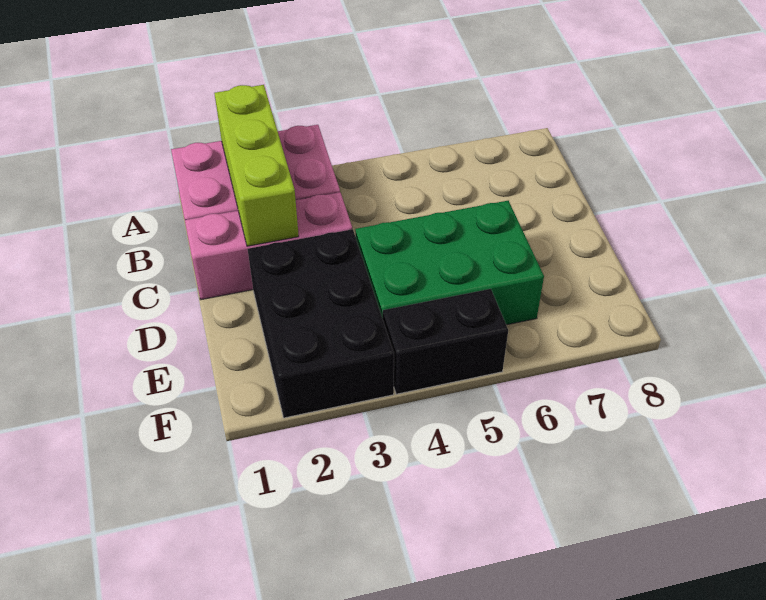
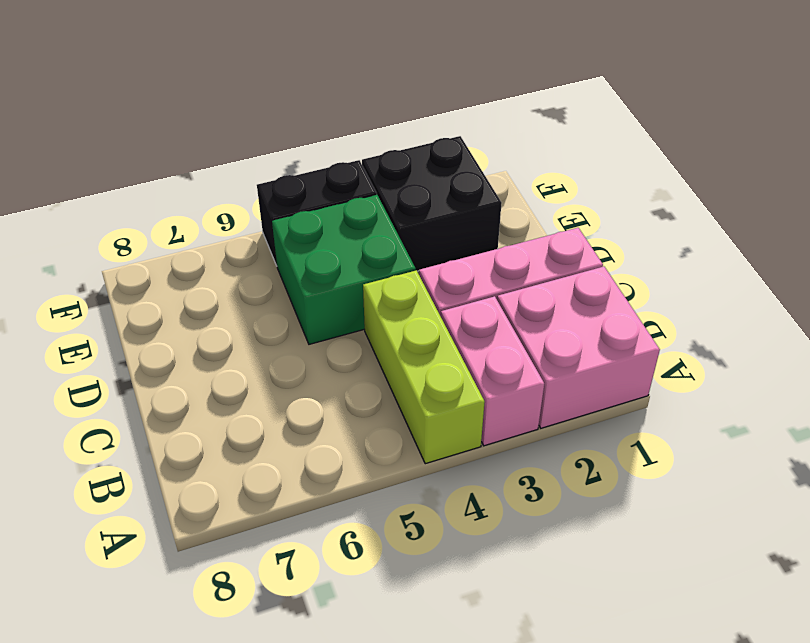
lime 1x3 brick [214,85,299,246] -> lime 1x3 brick moved to [363,270,485,464]
black 2x3 brick [248,229,394,418] -> black 2x2 brick [362,136,502,271]
green 2x3 brick [355,201,544,325] -> green 2x2 brick [272,195,416,344]

